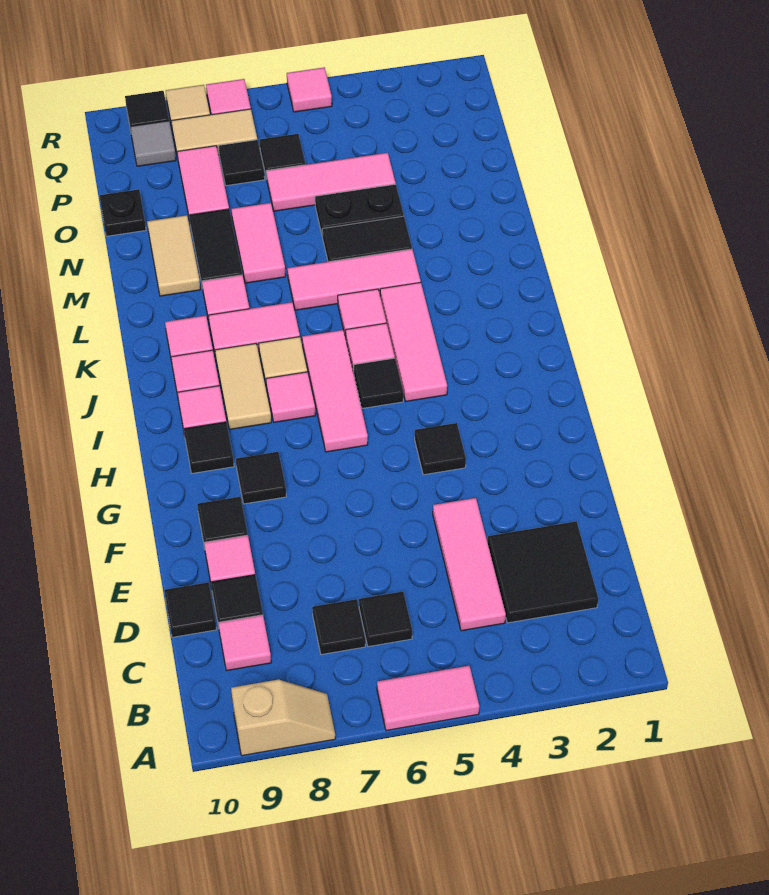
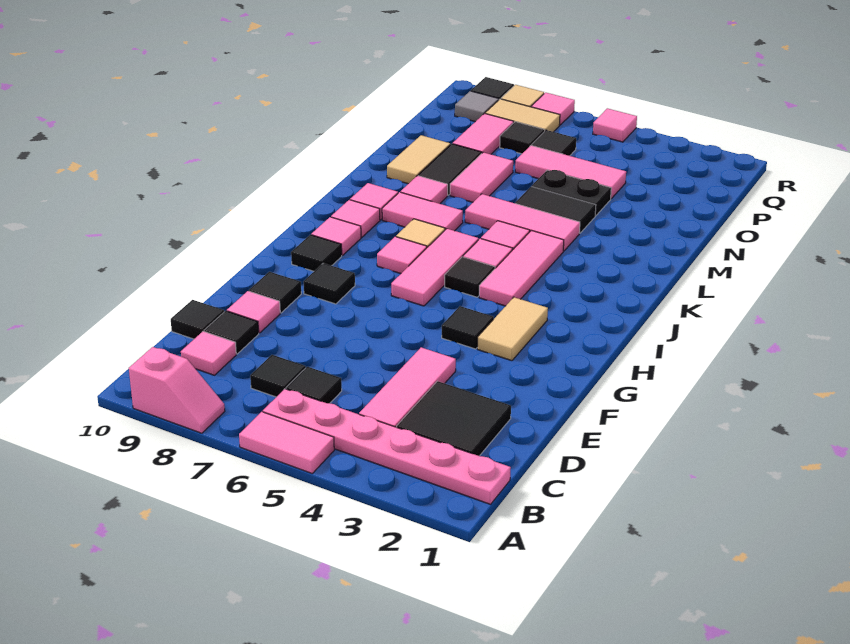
tan 1x2 slope [231,680,336,756] -> pink 1x2 slope [129,347,225,433]
none -> pink 1x6 plate [263,389,511,504]
tan 1x2 tile [215,344,271,429] -> tan 1x2 tile moved to [477,297,548,361]
black 1x1 plate [100,189,146,236] -> none

